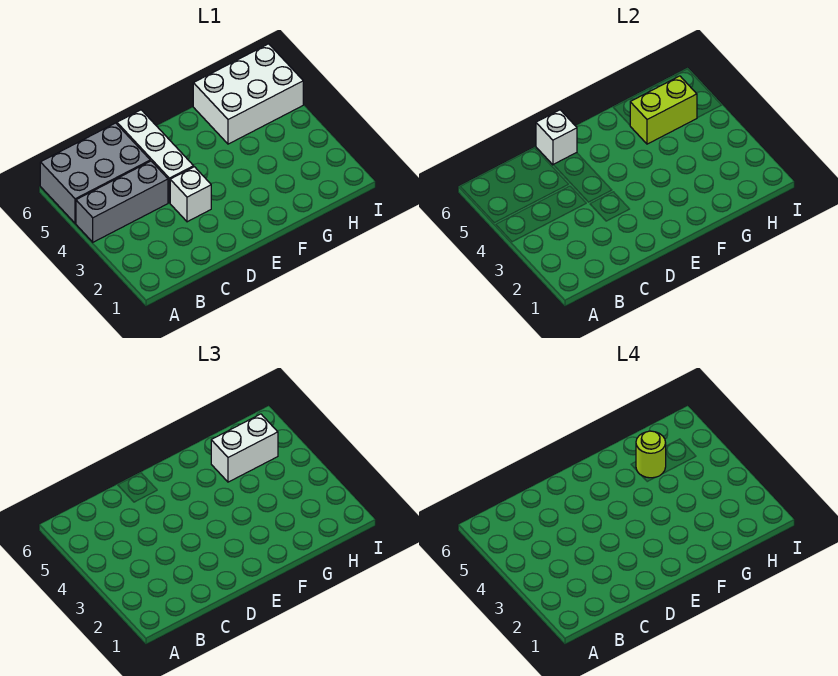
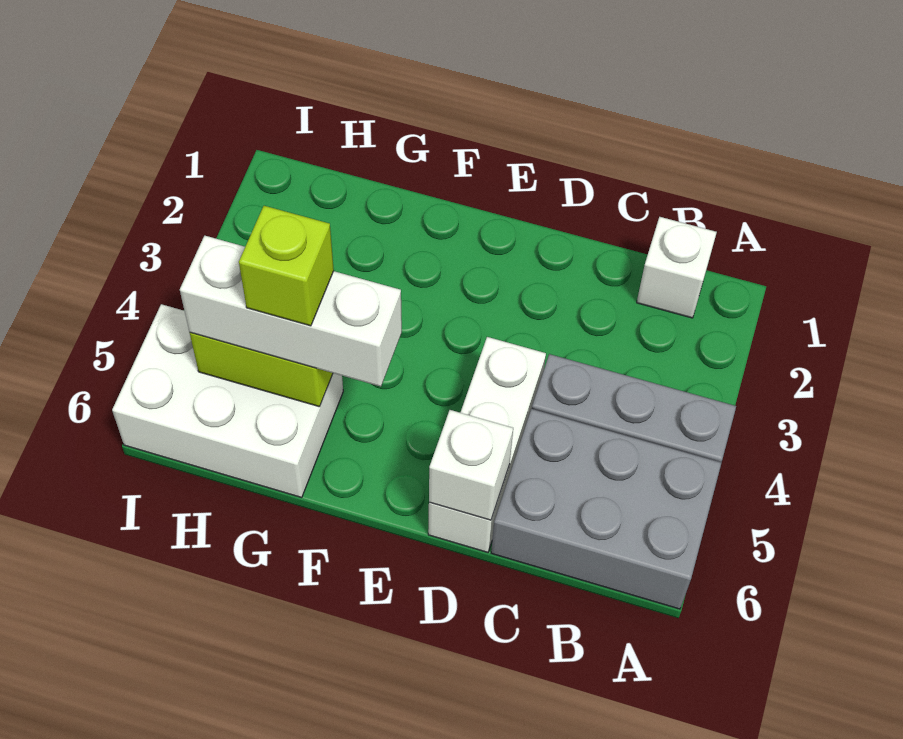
white 1x1 brick [170,167,211,222] -> white 1x1 brick moved to [637,217,717,318]
white 1x2 brick [211,414,278,482] -> white 1x3 brick [180,236,402,387]
lime 1x1 round brick [636,431,666,478] -> lime 1x1 brick [239,206,334,326]

